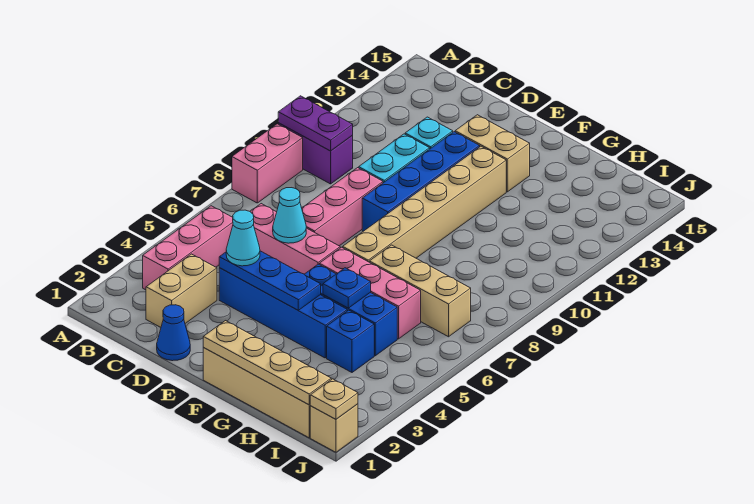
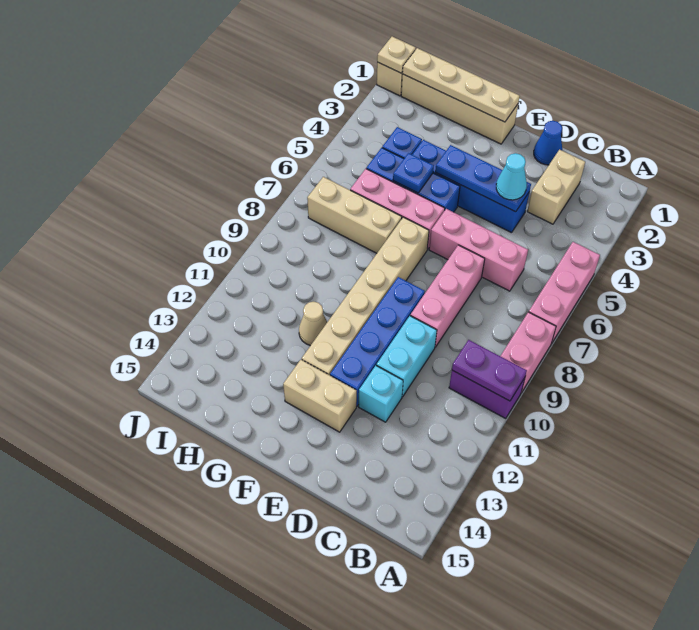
pink 1x3 brick [143,206,233,290] -> pink 1x3 brick moved to [529,242,600,344]
cyan 1x1 cone [273,188,306,243] -> none
none -> tan 1x1 cone [299,302,327,346]

